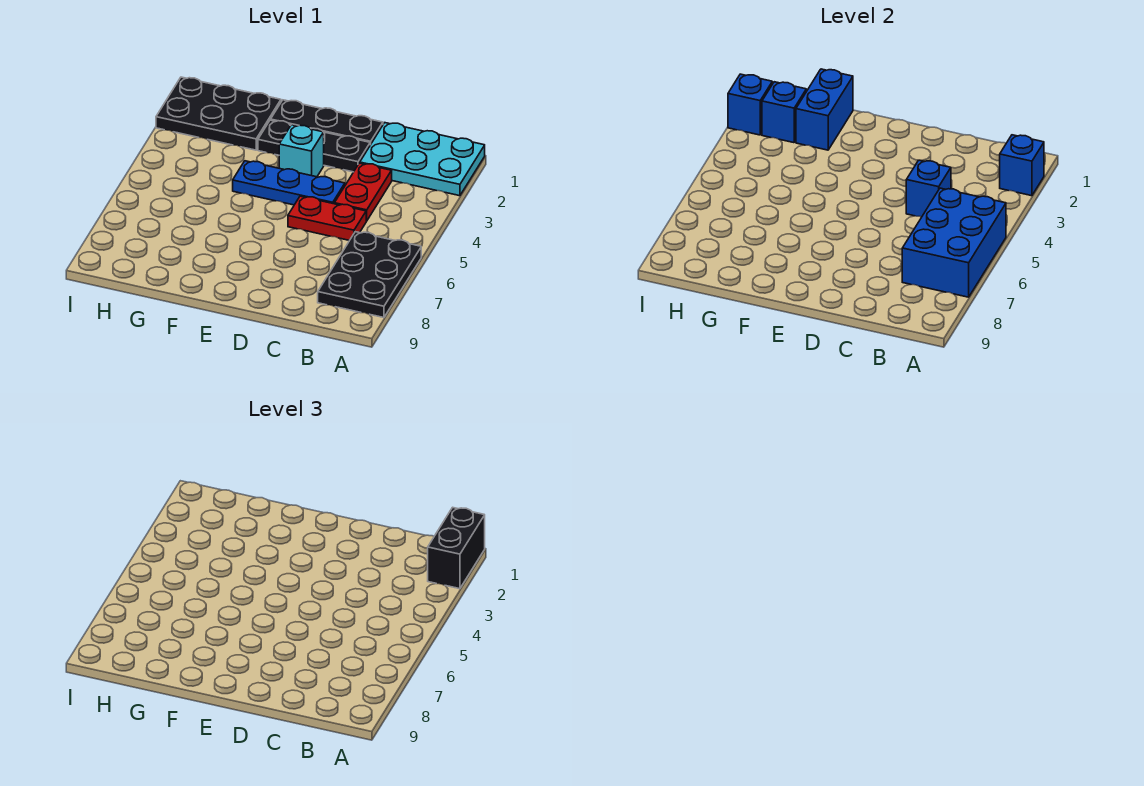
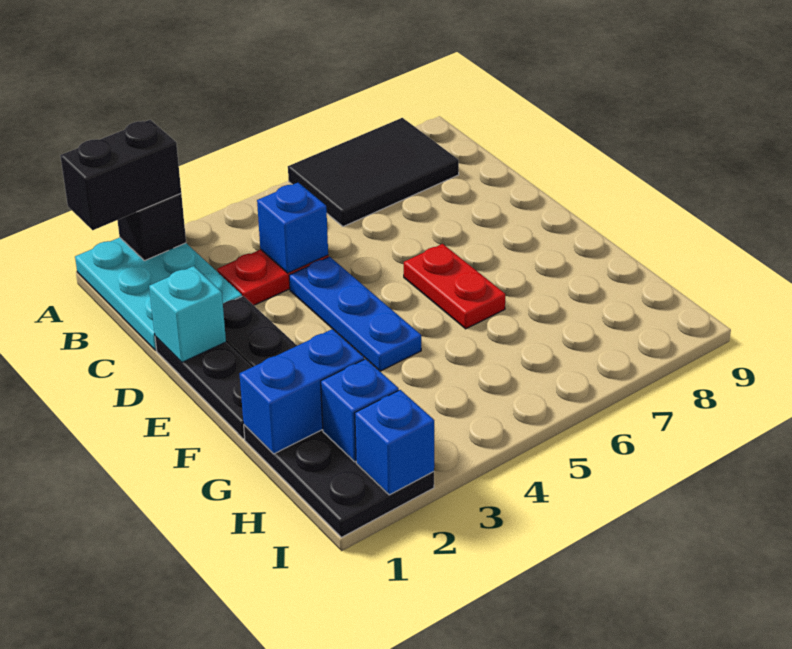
blue 1x1 brick [1000,135,1044,196] -> black 1x1 brick [117,194,186,261]
blue 2x3 brick [902,188,1006,297] -> none
black 2x3 plate [318,232,421,318] -> black 2x3 tile [288,118,459,227]
red 1x2 plate [288,196,366,240] -> red 1x2 plate moved to [404,244,505,329]
cyan 1x1 brick [279,125,324,177] -> cyan 1x1 brick moved to [149,266,226,362]

